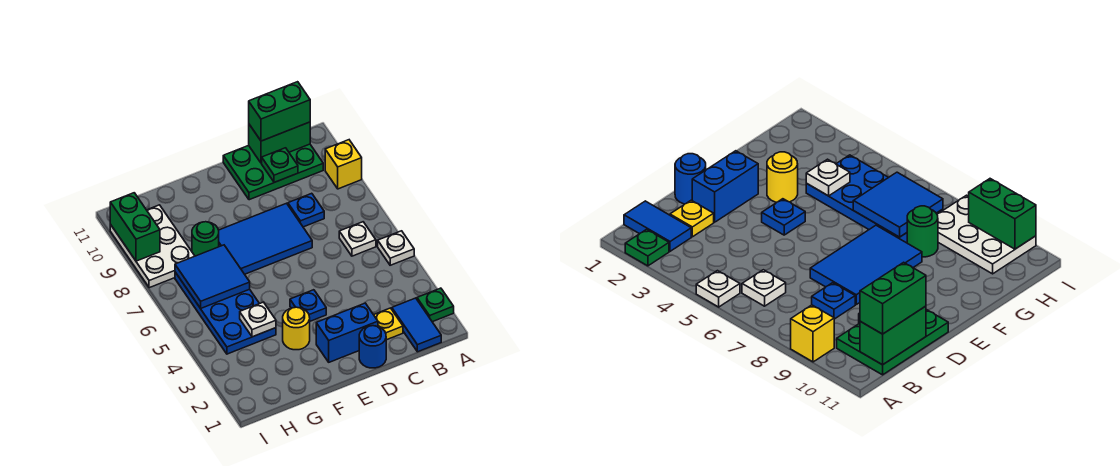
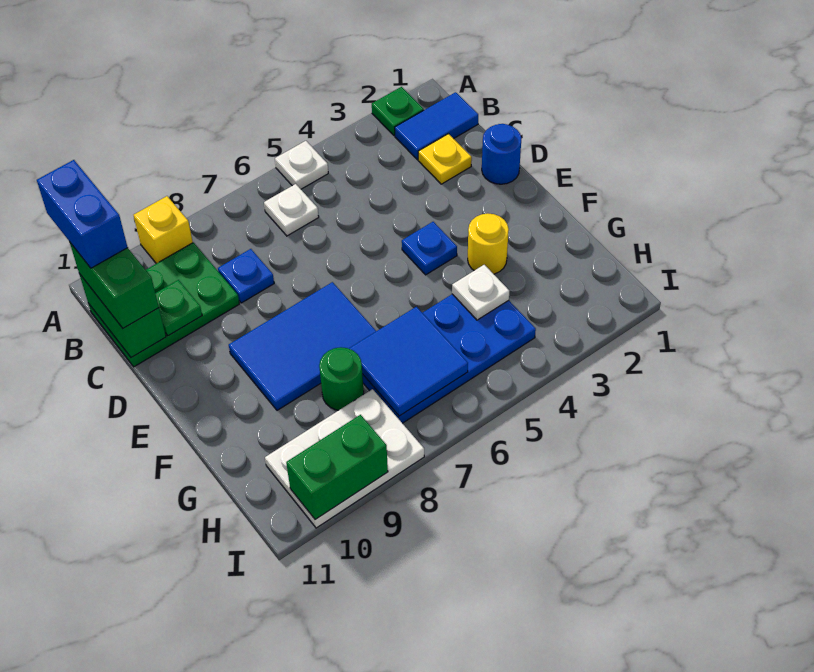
green 2x3 plate [223,144,323,200] -> green 2x3 plate turned to [88,243,239,367]
blue 1x2 brick [316,303,378,362] -> blue 1x2 brick moved to [37,160,128,268]
blue 2x3 tile [219,203,312,274] -> blue 2x3 tile turned to [229,282,376,410]

